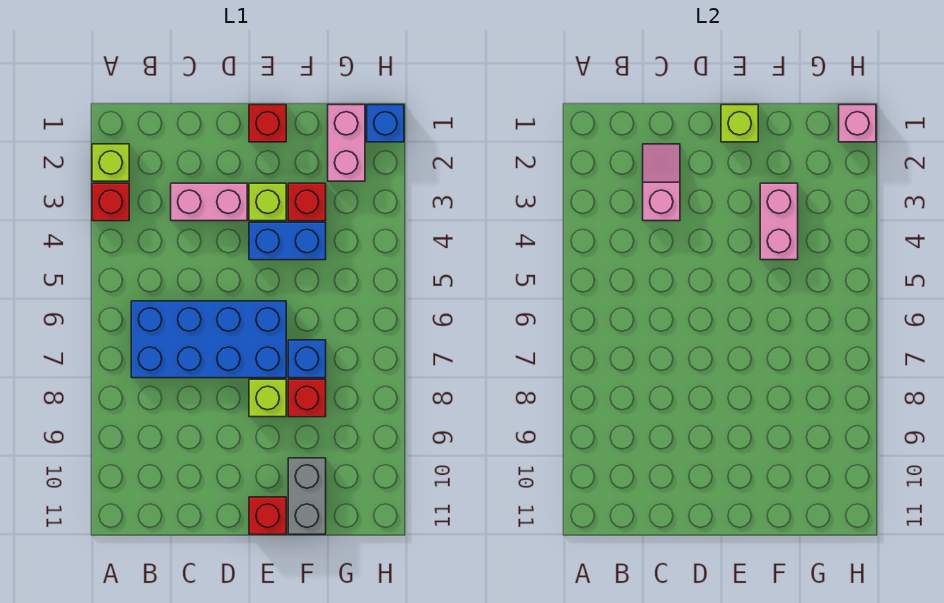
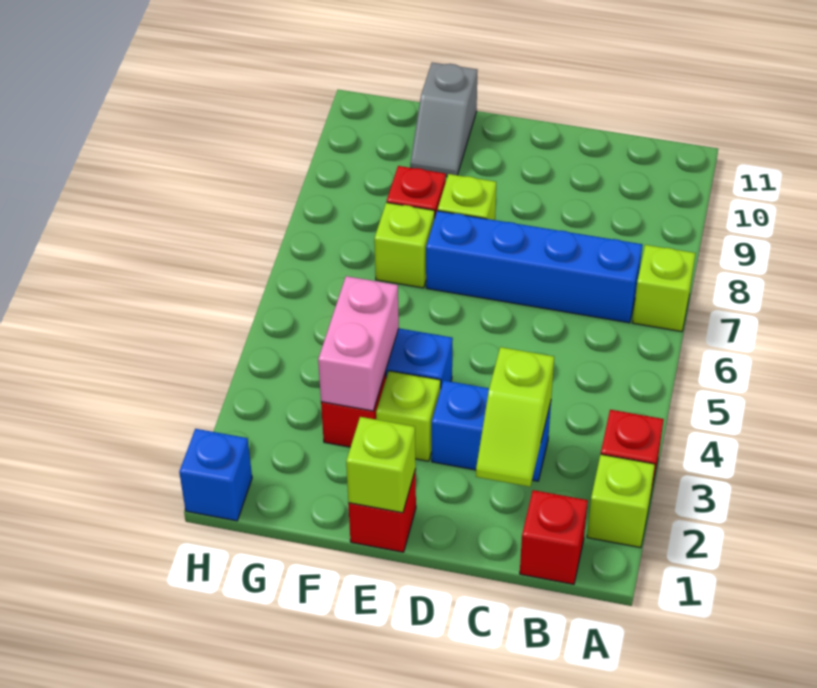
none -> lime 1x1 brick [632,245,696,332]
blue 2x4 brick [131,301,286,378] -> blue 1x4 brick [426,211,642,323]
pink 1x2 slope [643,144,680,221] -> lime 1x2 slope [476,347,554,487]
pink 1x2 brick [171,183,247,221] -> blue 1x2 brick [432,380,551,481]
red 1x1 brick [249,497,286,534] -> red 1x1 brick moved to [520,490,588,584]
blue 1x1 brick [288,340,326,378] -> lime 1x1 brick [374,202,435,288]
grey 1x2 brick [288,458,326,534] -> grey 1x2 slope [410,63,477,177]
pink 1x2 brick [328,105,365,181] -> none
pink 1x1 brick [839,105,876,142] -> none

